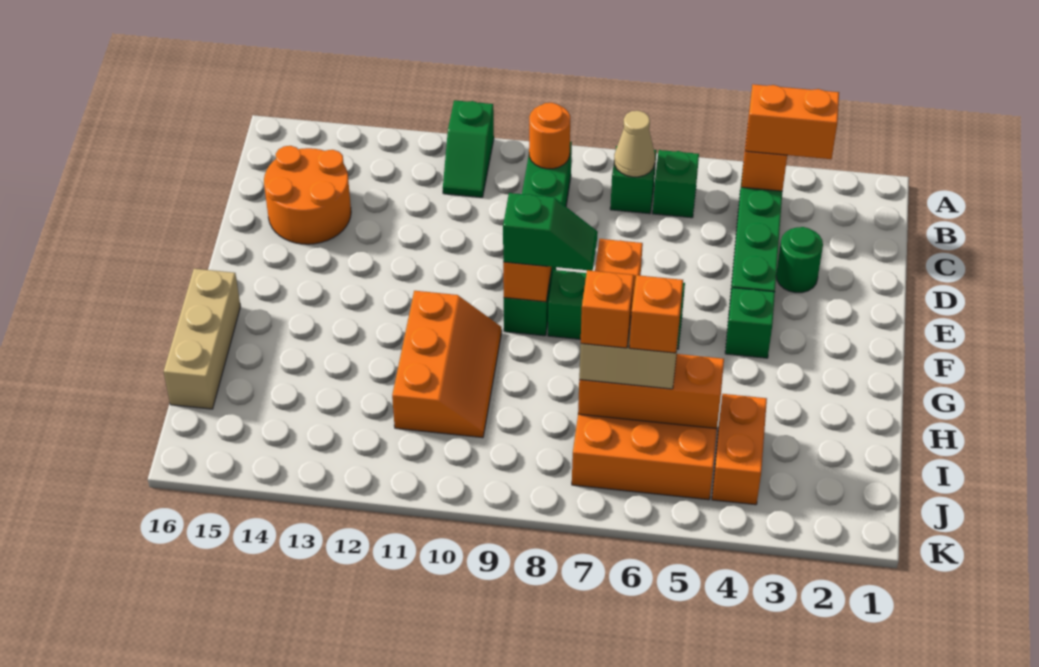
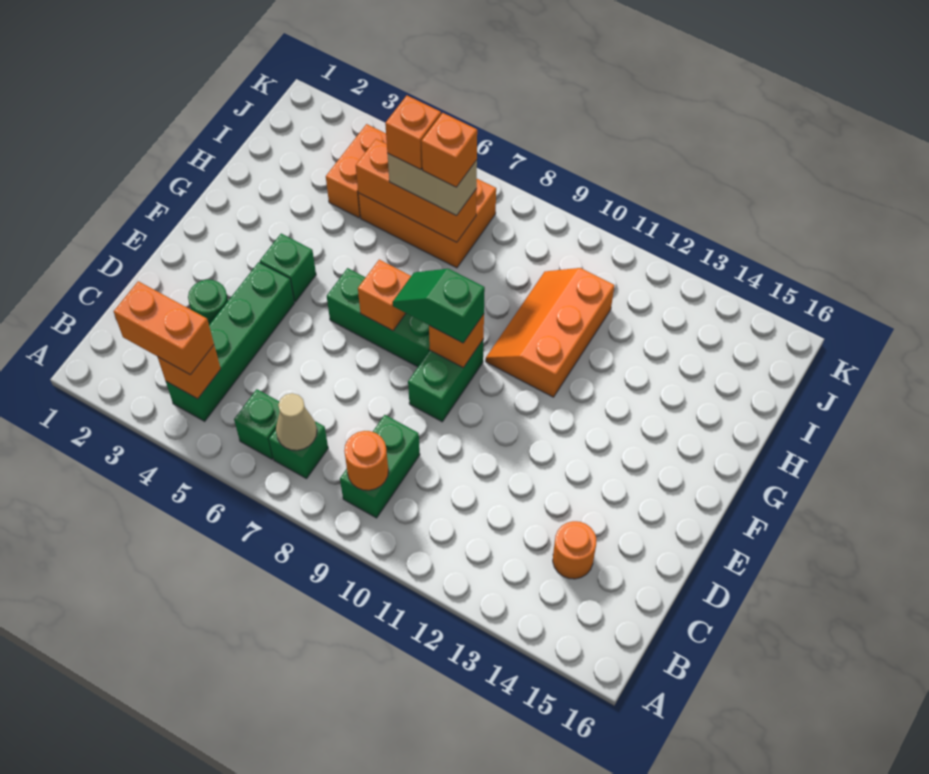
green 1x2 slope [443,100,494,197] -> none
orange 2x2 round brick [264,146,351,244] -> orange 1x1 round brick [553,521,596,579]
tan 1x3 brick [164,269,241,409] -> none

